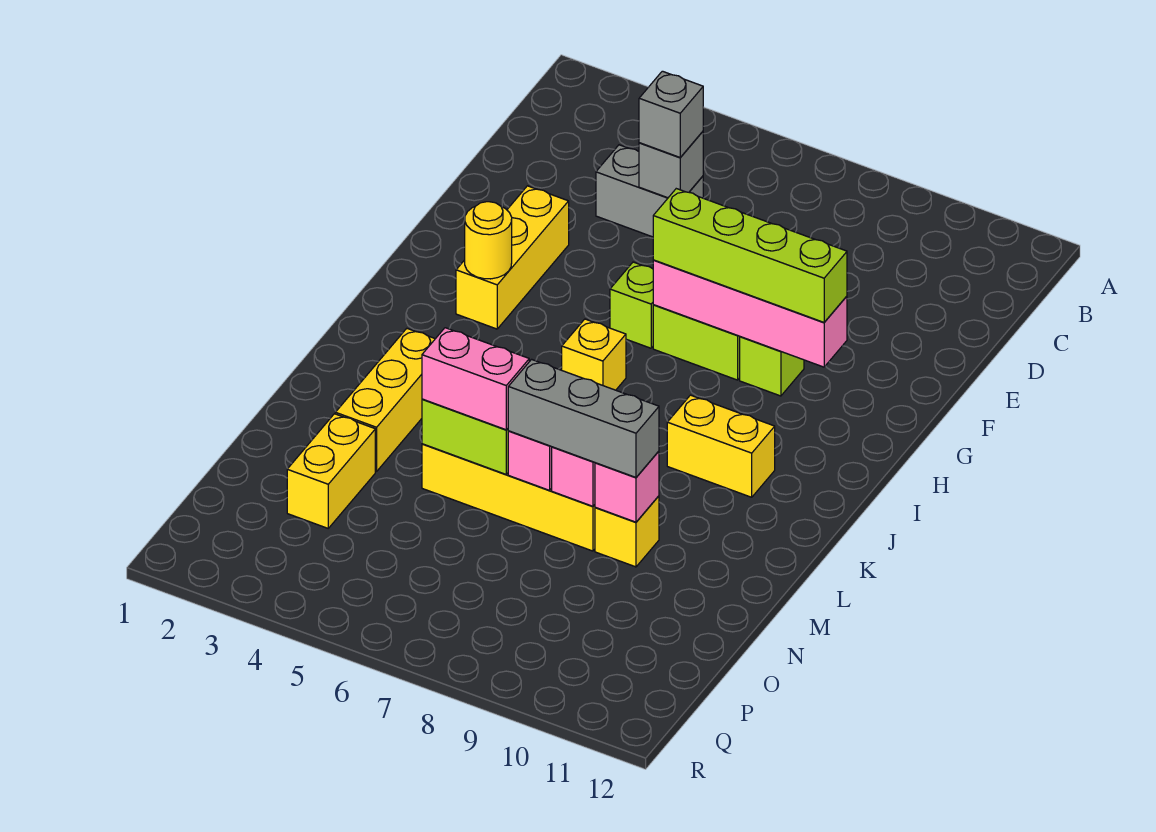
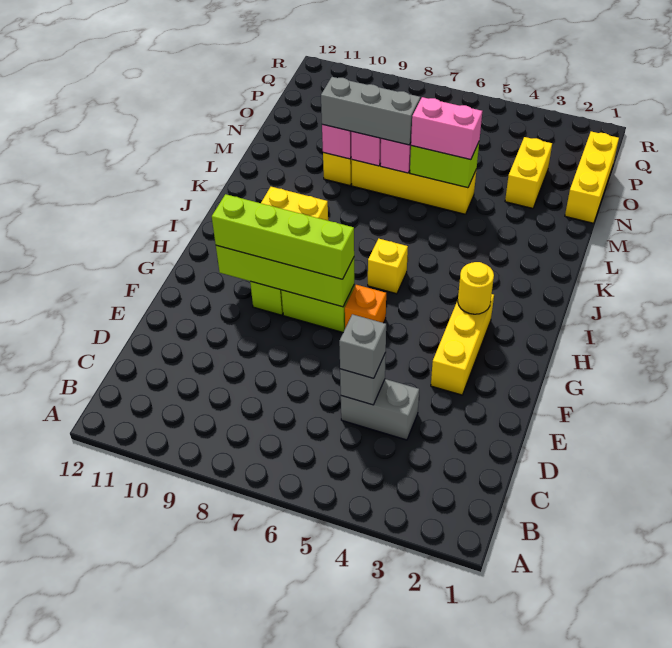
lime 1x1 brick [610,262,653,348] -> orange 1x1 brick [345,285,386,328]
pink 1x4 brick [653,260,847,367] -> lime 1x4 brick [216,245,354,307]
yellow 1x3 brick [335,329,435,472] -> yellow 1x3 brick moved to [565,131,619,223]

